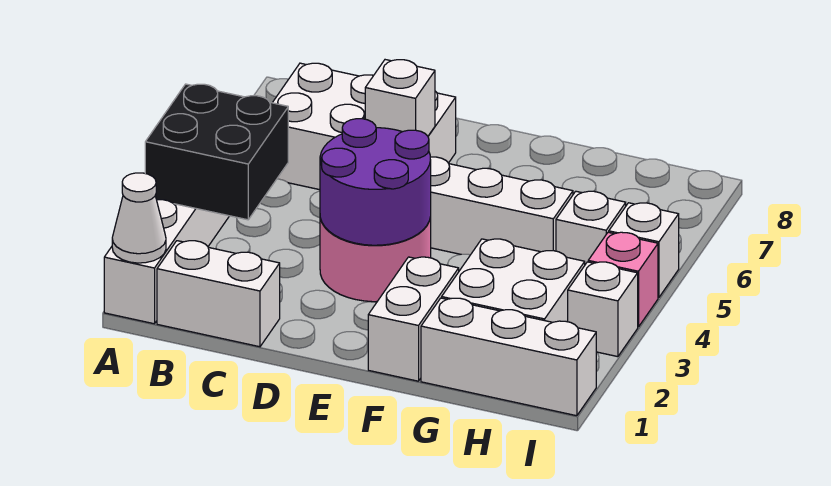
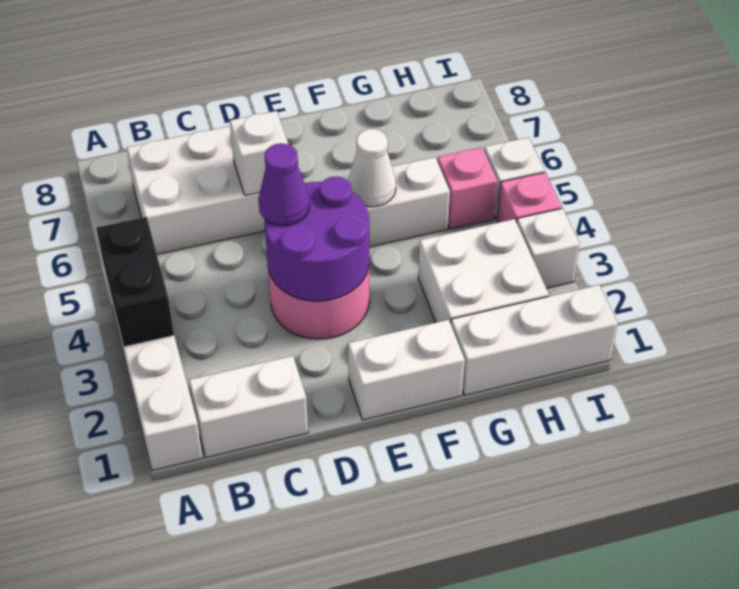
white 1x1 cone [112,173,166,263] -> white 1x1 cone moved to [348,129,396,207]
black 2x2 brick [145,84,288,220] -> black 1x2 brick [96,217,174,347]
none -> purple 1x1 cone [258,143,310,226]
white 1x2 brick [368,257,459,381] -> white 1x2 brick turned to [348,320,465,420]
white 1x1 brick [556,191,626,264] -> pink 1x1 brick [438,147,498,229]

